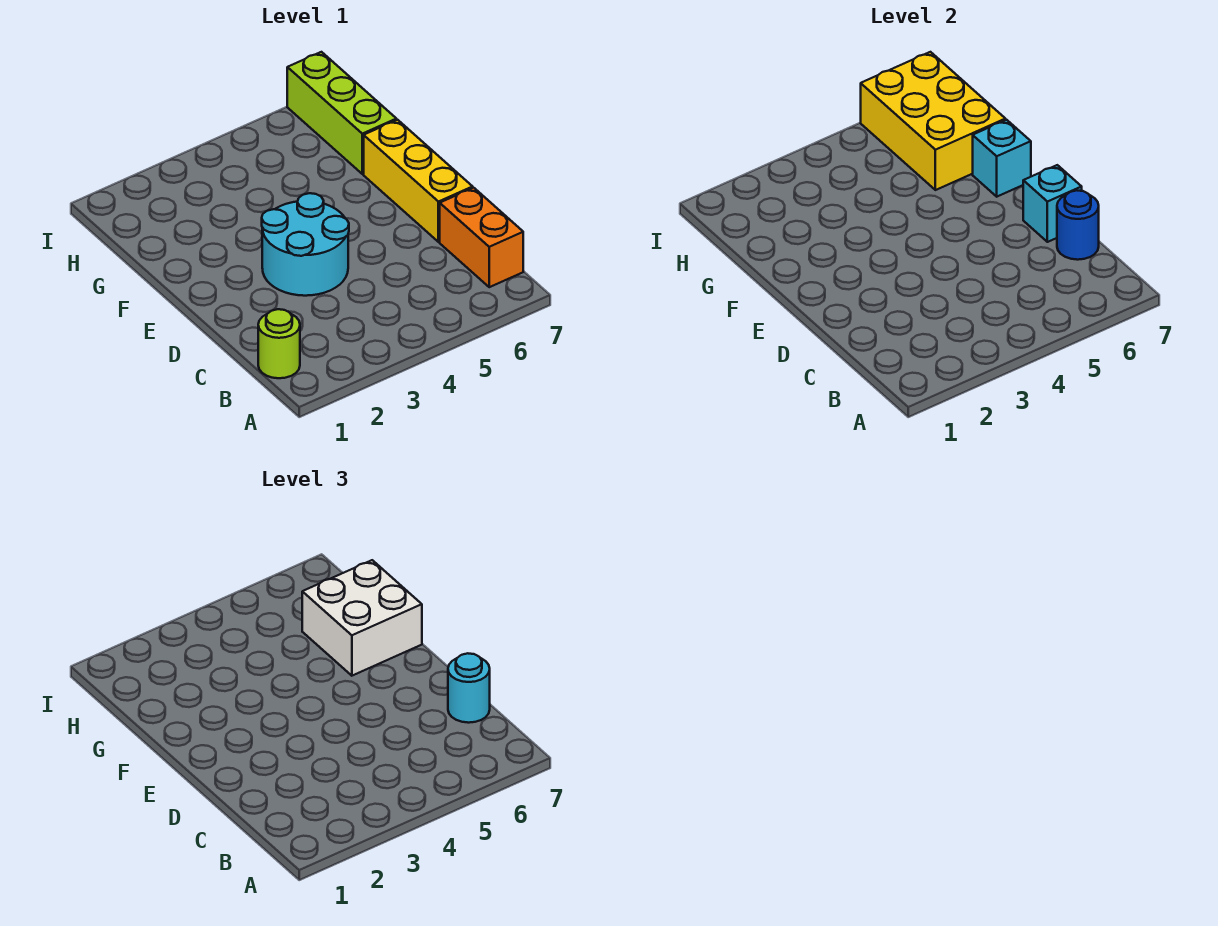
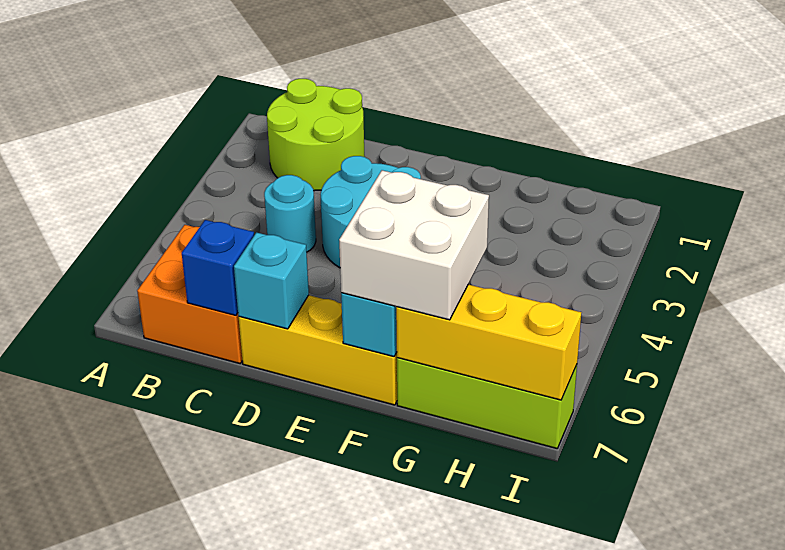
lime 1x1 round brick [258,309,300,378] -> lime 2x2 round brick [267,79,365,191]
orange 1x2 brick [440,188,523,287] -> orange 2x2 brick [137,225,242,363]
blue 1x1 round brick [1057,190,1099,260] -> blue 1x1 brick [182,220,254,315]
cyan 1x1 round brick [448,653,490,723] -> cyan 1x1 round brick moved to [264,175,316,252]
yellow 2x3 brick [861,52,1005,190] -> yellow 1x3 brick [396,284,581,400]

